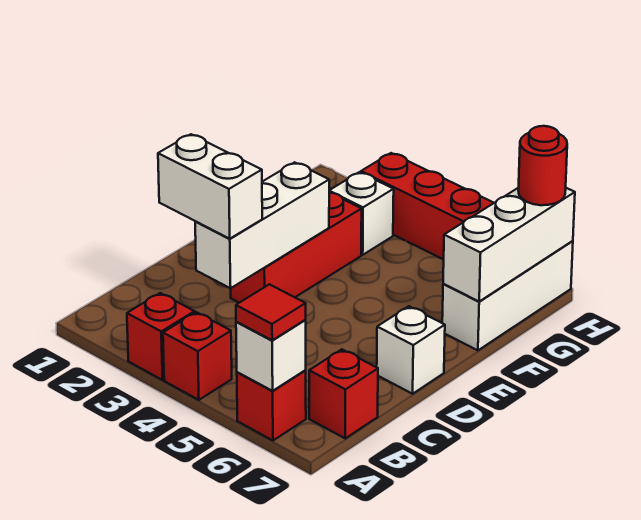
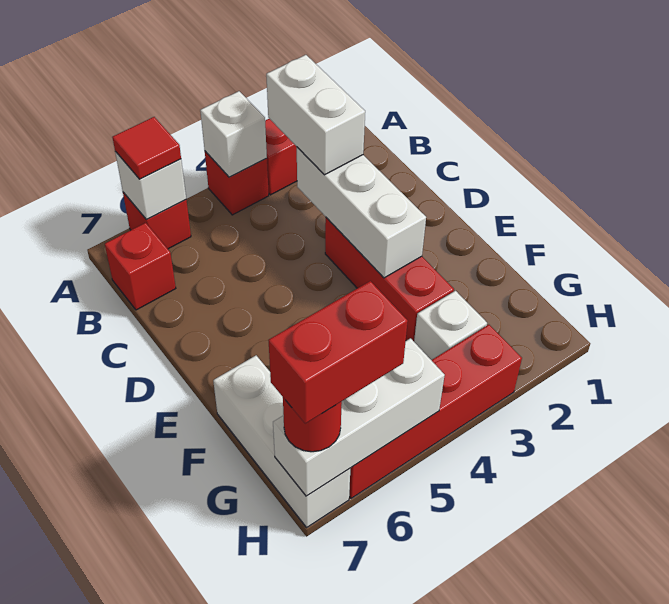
white 1x2 brick [158,134,262,239] -> white 1x2 brick turned to [266,55,365,175]
white 1x1 brick [377,306,445,394] -> white 1x1 brick moved to [200,91,267,177]
white 1x3 brick [443,188,575,301] -> white 1x3 brick turned to [273,338,445,496]
none -> red 1x2 brick [268,281,408,424]

